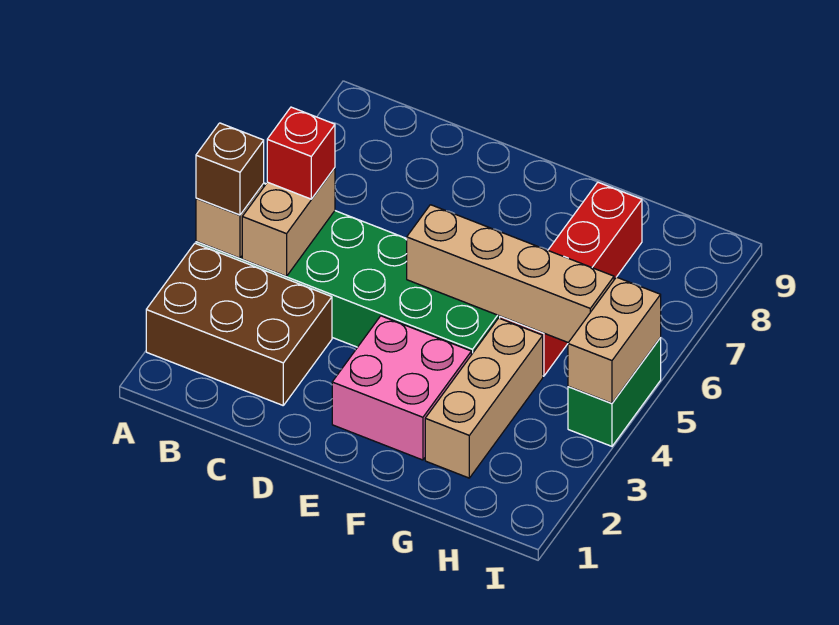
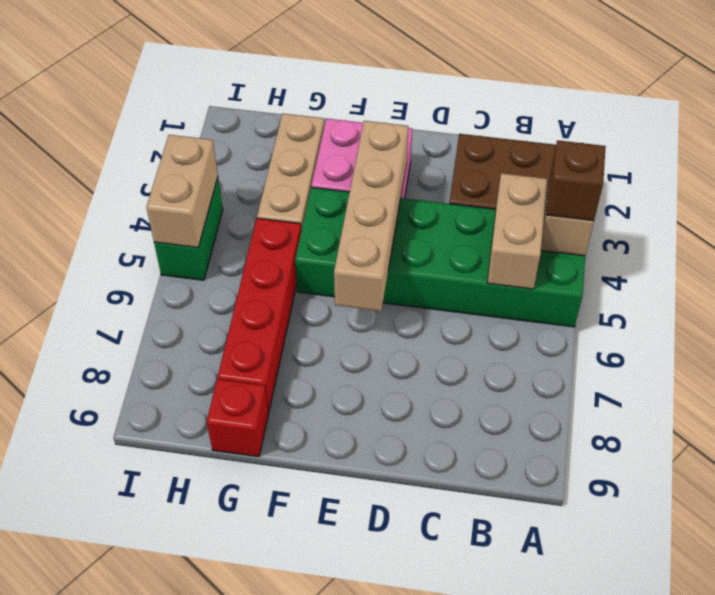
red 1x1 brick [267,107,335,199] -> red 1x1 brick moved to [207,379,268,457]
tan 1x4 brick [407,205,614,343] -> tan 1x4 brick turned to [334,121,408,311]

